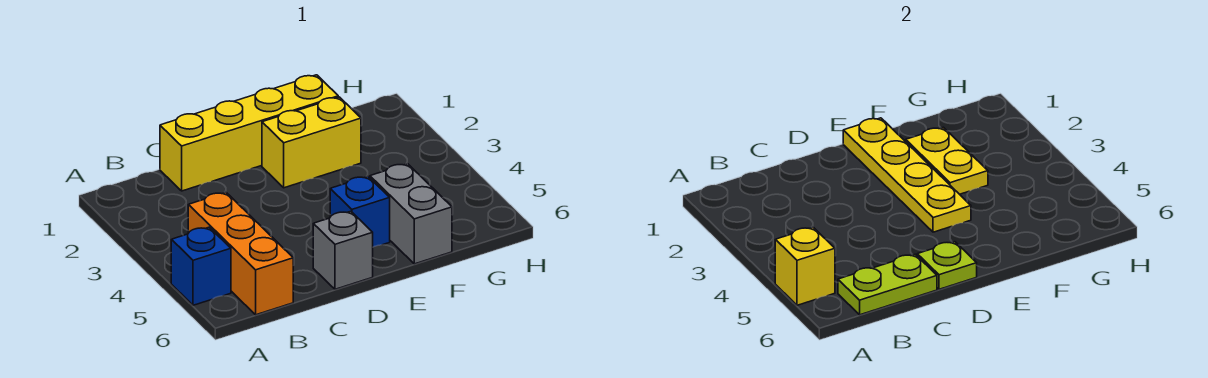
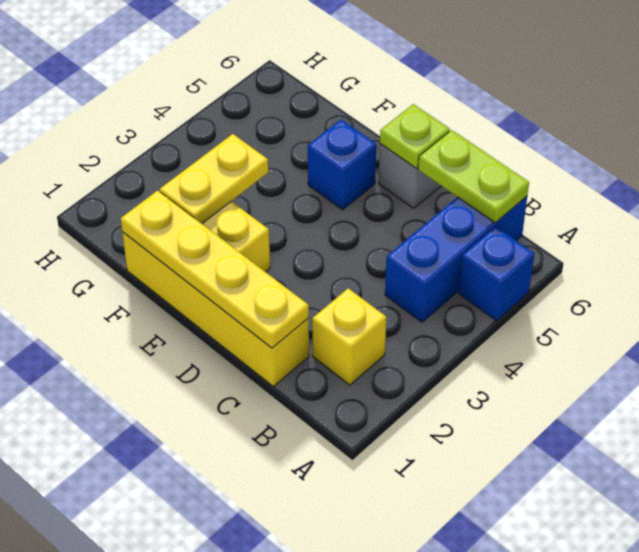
yellow 1x1 brick [775,227,835,305] -> yellow 1x1 brick moved to [312,288,386,385]
orange 1x3 brick [188,192,293,315] -> blue 1x3 brick [385,196,527,322]
yellow 1x4 plate [843,118,971,232] -> yellow 1x4 plate turned to [121,190,309,348]
grey 1x2 brick [370,164,452,264] -> none

